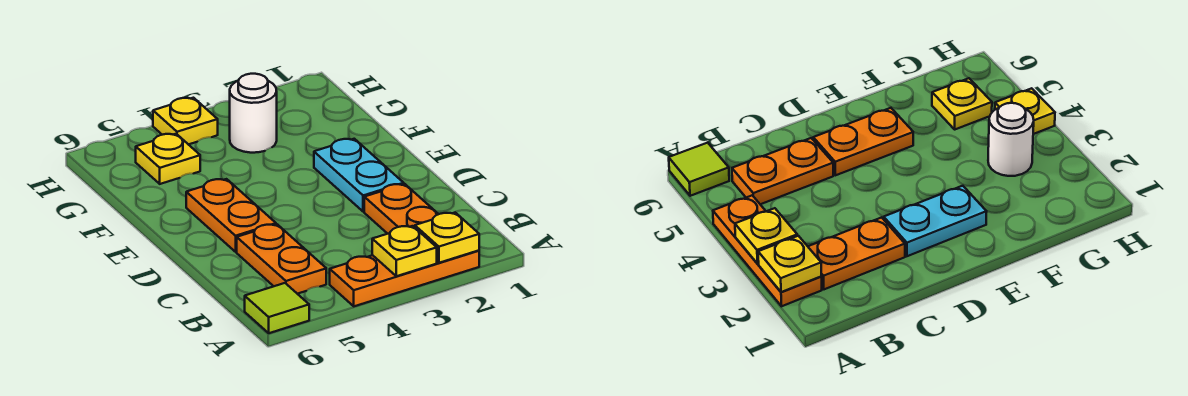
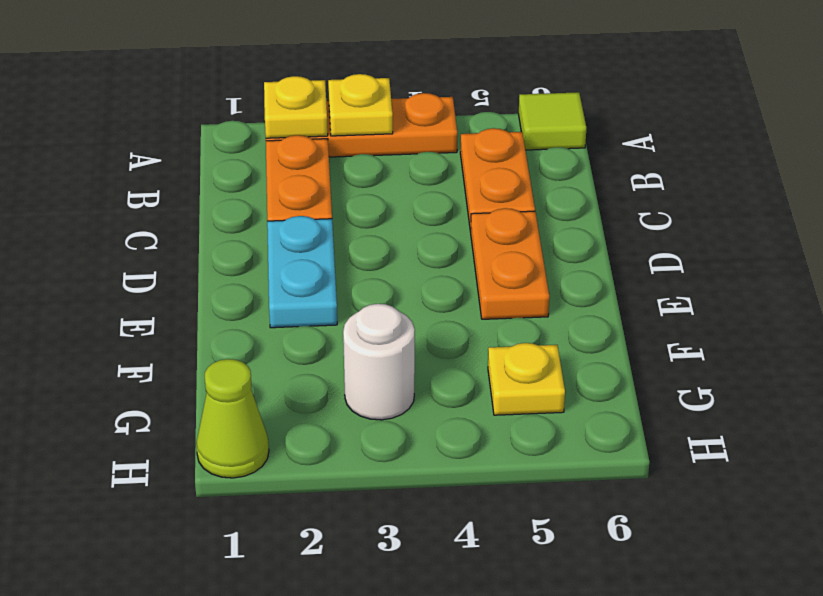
none -> lime 1x1 cone [196,359,269,478]
yellow 1x1 plate [153,98,218,145] -> none

